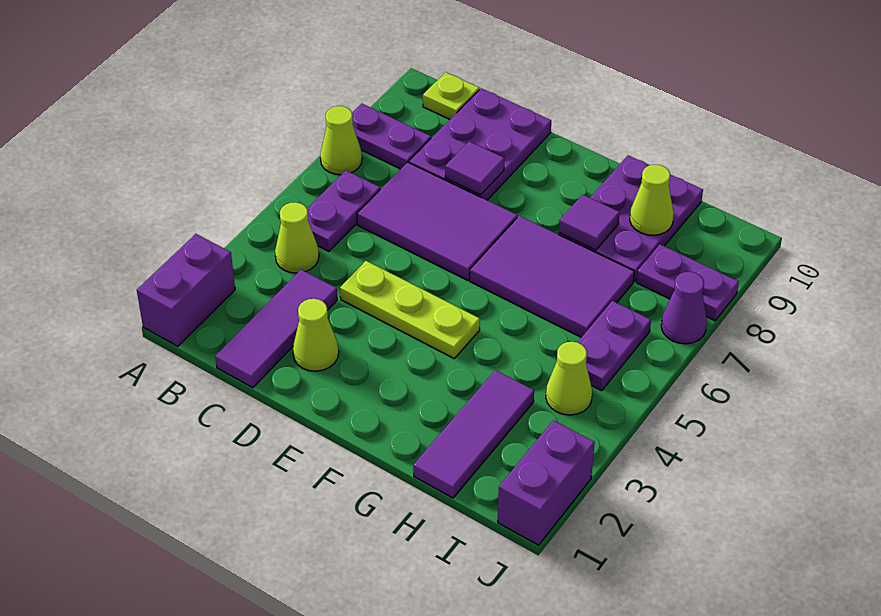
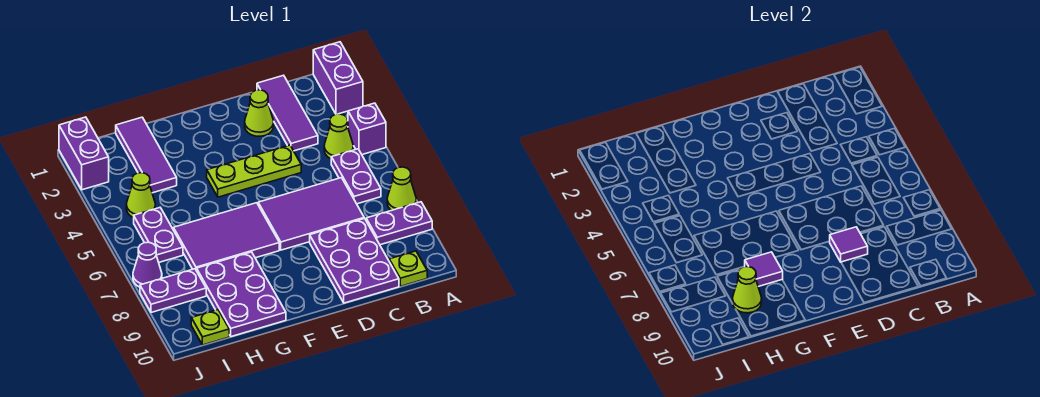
none -> purple 1x1 brick [348,103,386,155]
none -> lime 1x1 plate [191,310,229,345]

